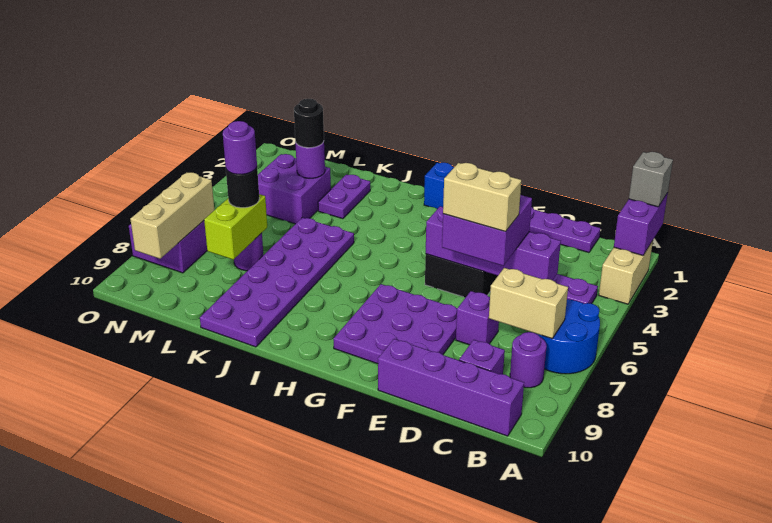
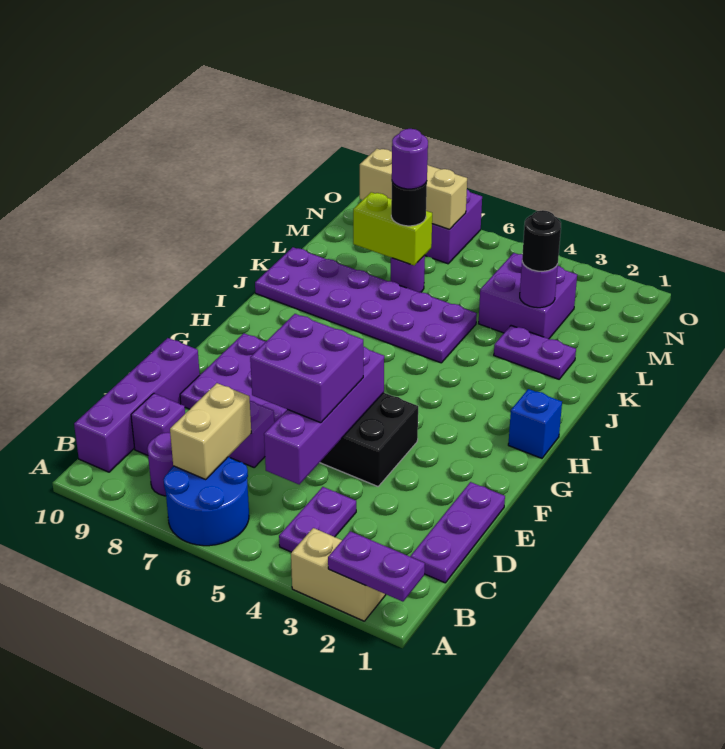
purple 1x2 brick [614,193,668,255] -> purple 1x2 plate [328,531,425,602]
grey 1x1 brick [629,152,673,207] -> none
tan 1x2 brick [443,163,521,231] -> none

